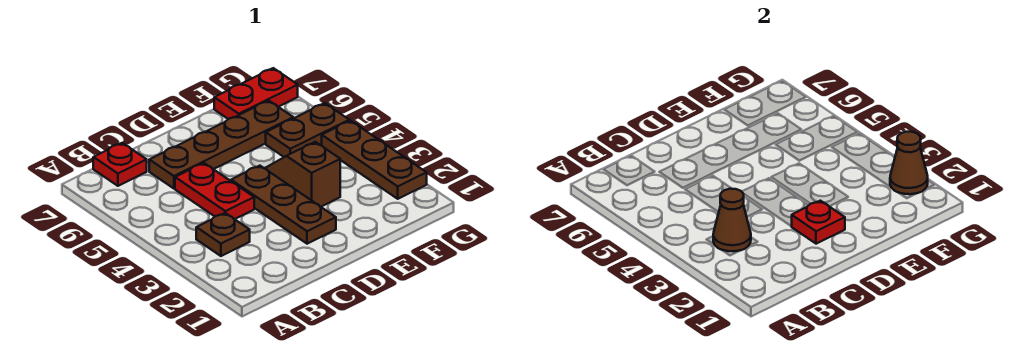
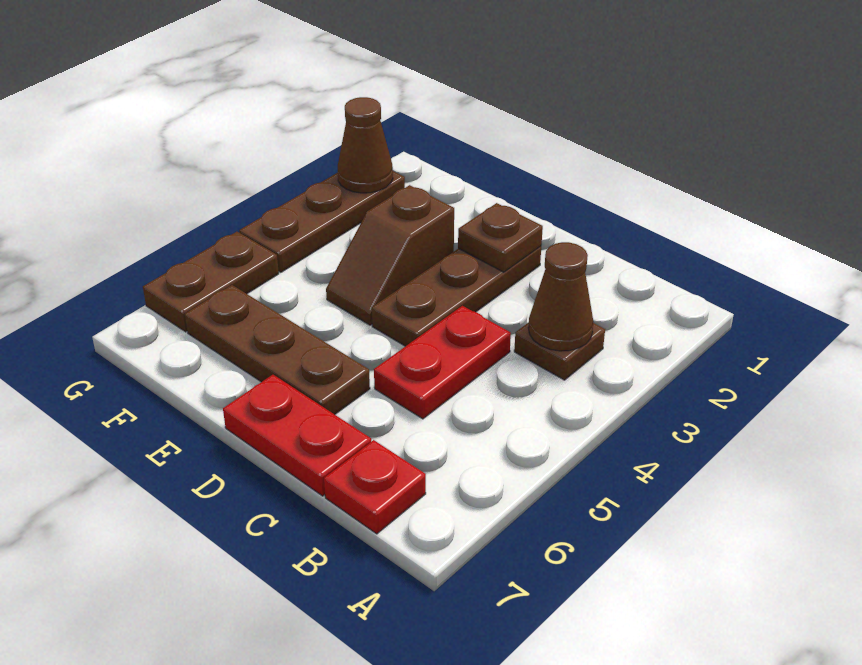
brown 1x4 plate [149,101,293,188] -> brown 1x3 plate [185,285,370,414]
red 1x1 plate [791,201,845,244] -> brown 1x1 plate [458,203,543,272]
brown 1x2 plate [266,103,349,157] -> brown 1x2 plate turned to [143,232,279,332]
red 1x2 plate [214,68,298,119] -> red 1x2 plate moved to [223,375,371,496]

